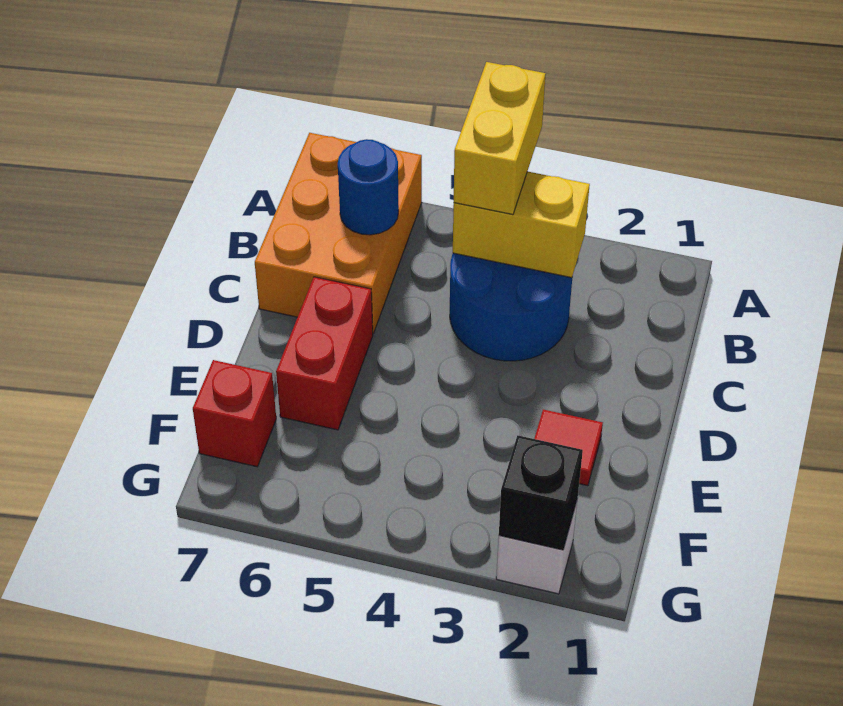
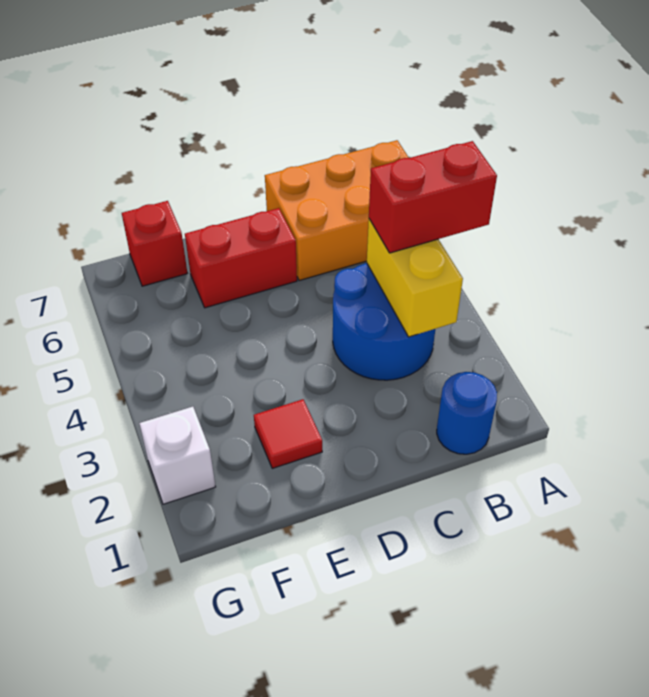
yellow 1x2 brick [454,62,546,215] -> red 1x2 brick [369,141,497,253]
blue 1x1 round brick [338,139,399,235] -> blue 1x1 round brick moved to [437,372,497,454]
black 1x1 brick [499,435,583,550] -> none

